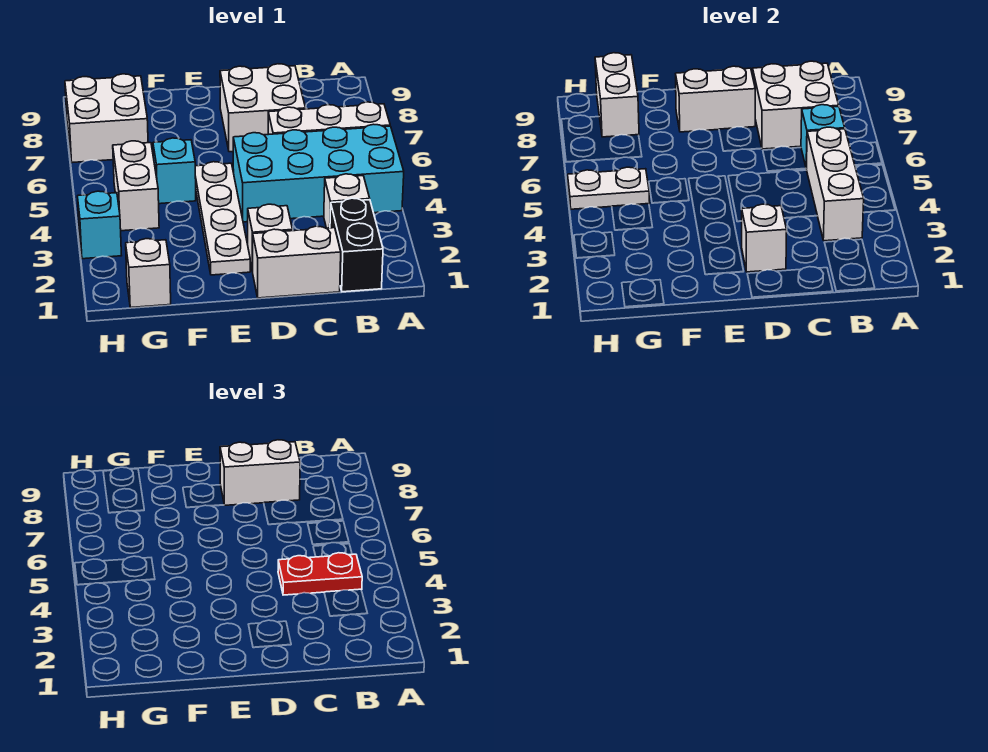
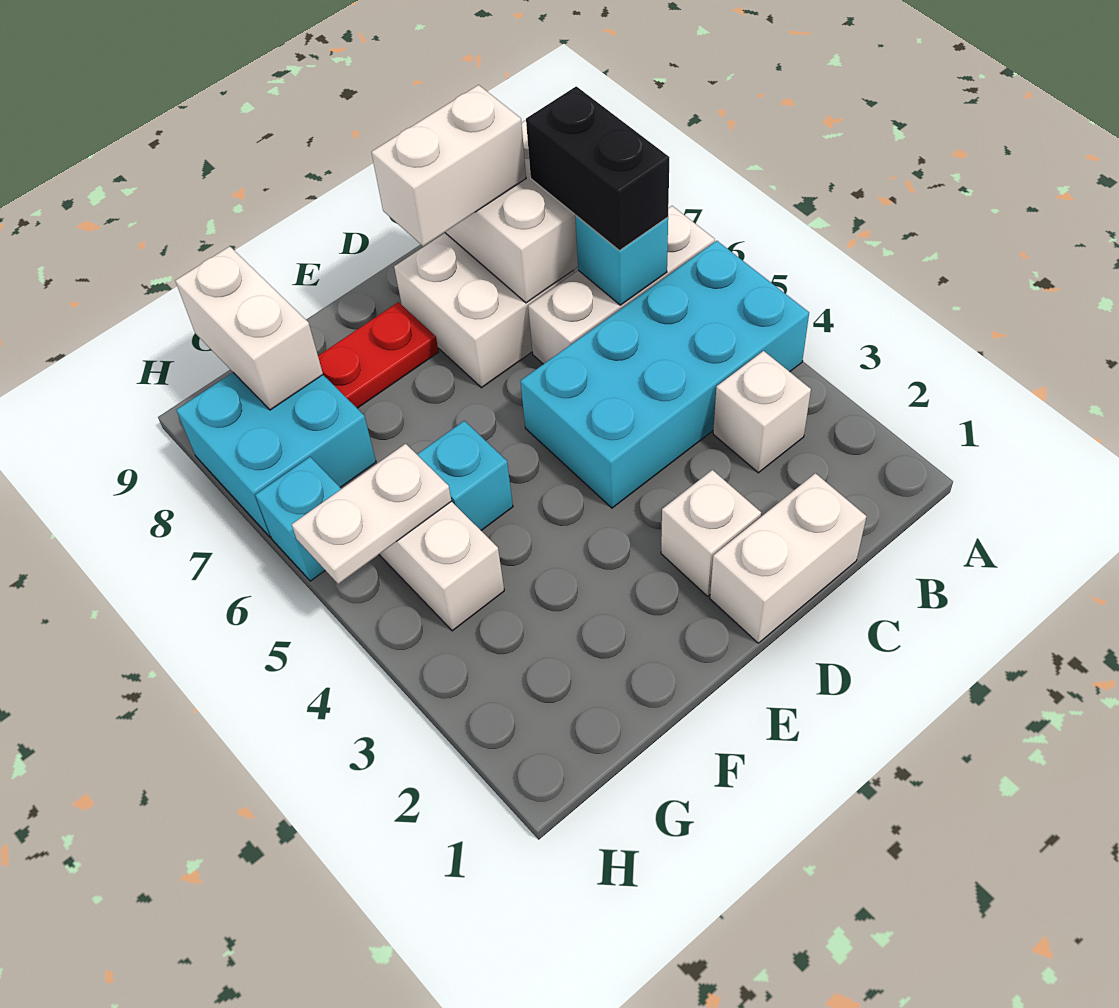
black 1x2 brick [330,198,383,292] -> black 1x2 brick moved to [526,86,669,251]
white 1x3 brick [806,127,864,241] -> none
red 1x2 plate [278,553,362,595] -> red 1x2 plate moved to [318,302,439,408]
white 1x1 brick [742,204,787,272] -> none
white 1x2 brick [676,66,755,132] -> none
white 1x4 plate [195,162,250,275] -> none
white 1x1 brick [126,239,171,307] -> none
white 2x2 brick [65,74,148,163] -> cyan 2x2 brick [177,373,376,537]
cyan 1x1 brick [77,191,122,259] -> cyan 1x1 brick moved to [255,457,341,581]

